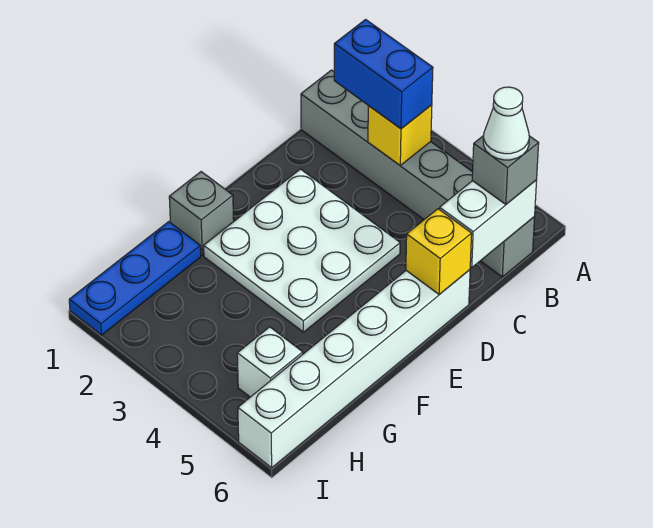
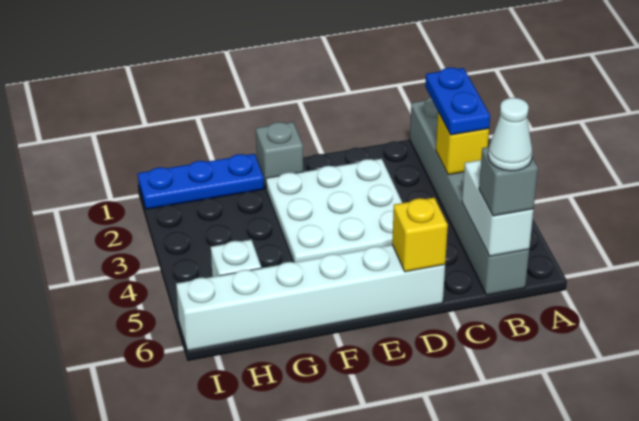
blue 1x2 brick [334,20,433,129] -> blue 1x2 plate [425,68,490,135]
white 1x2 brick [440,180,537,268] -> white 1x2 brick turned to [462,160,533,256]

